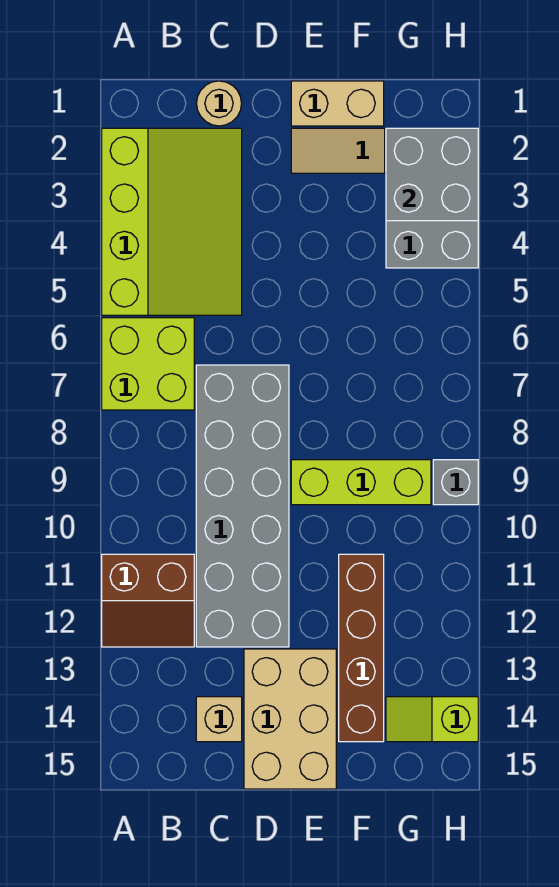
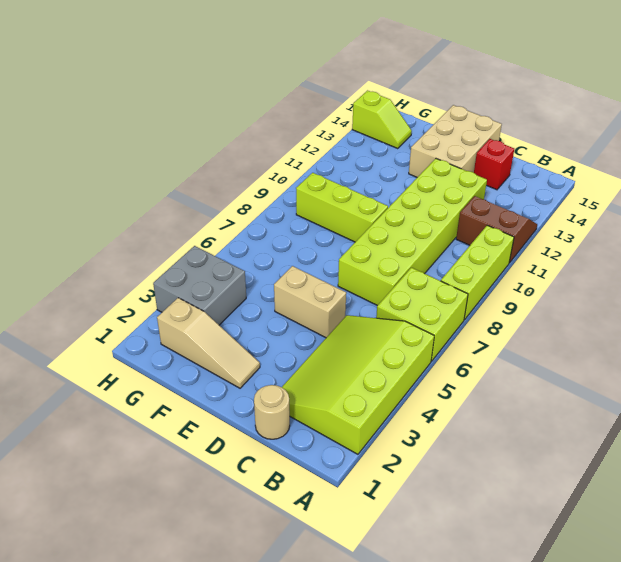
none -> lime 1x3 brick [441,225,514,320]
grey 2x6 brick [196,365,289,647] -> lime 2x6 brick [338,159,487,306]
tan 1x1 brick [196,697,242,742] -> red 1x1 brick [474,139,514,190]
tan 1x2 brick [291,81,384,126] -> tan 1x2 brick moved to [274,266,346,338]
brown 1x4 brick [339,554,384,742] -> none
grey 2x2 brick [386,128,478,221] -> none
grey 1x1 brick [433,460,478,505] -> none

